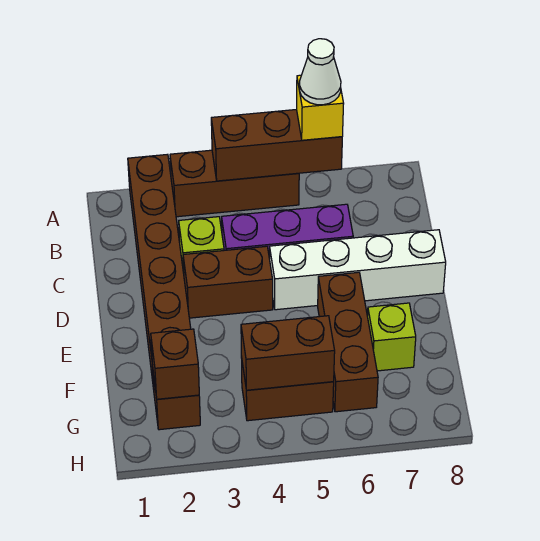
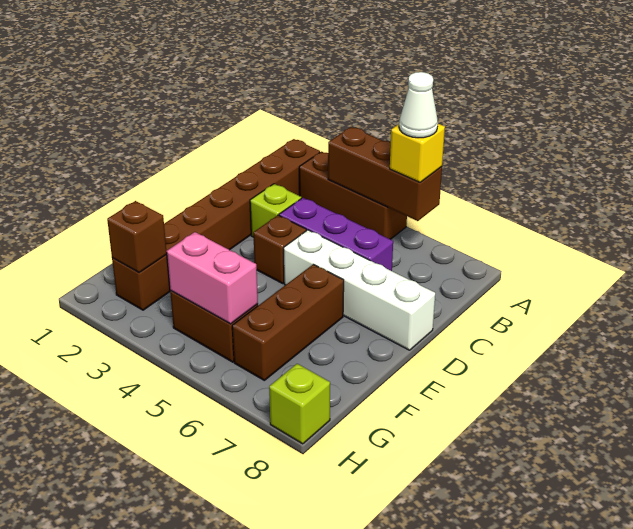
brown 1x2 brick [183,246,273,318] -> brown 1x1 brick [253,215,306,283]
lime 1x1 brick [367,303,416,371] -> lime 1x1 brick moved to [269,364,330,444]
brown 1x2 brick [241,316,335,390] -> pink 1x2 brick [167,232,258,324]

